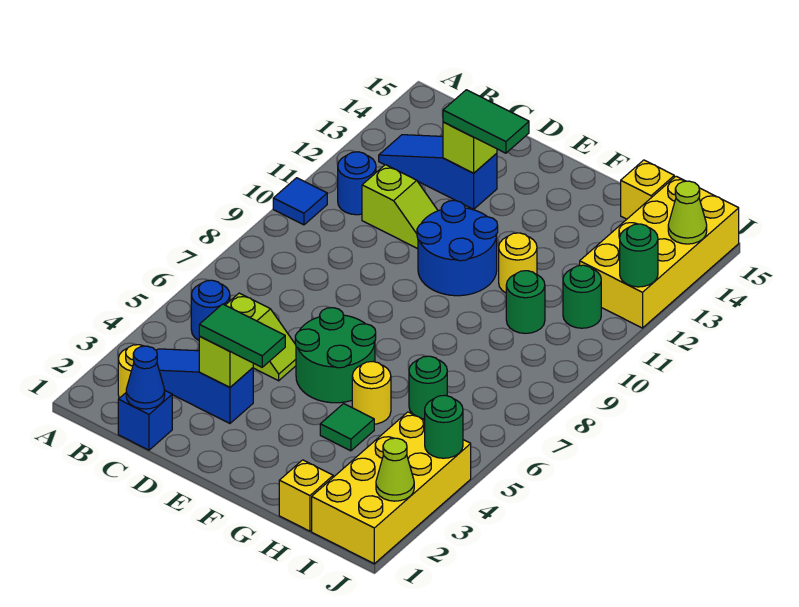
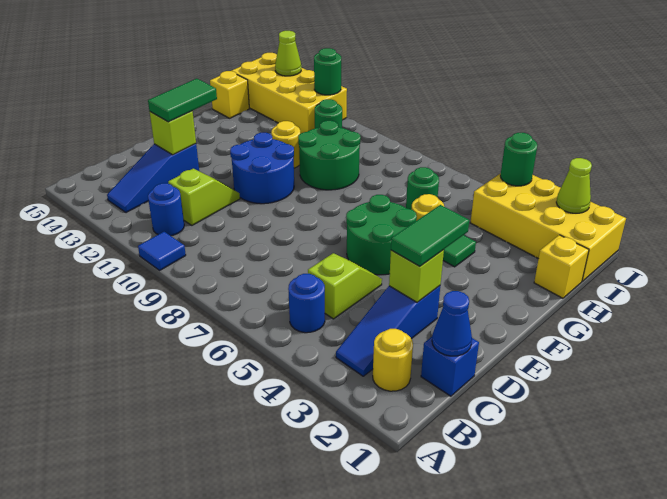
green 1x1 round brick [506,271,545,333] -> green 2x2 round brick [298,121,361,190]

